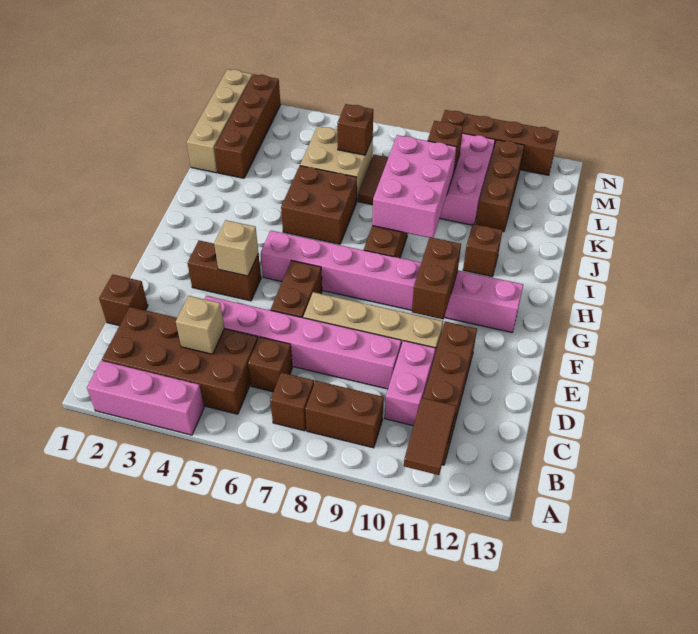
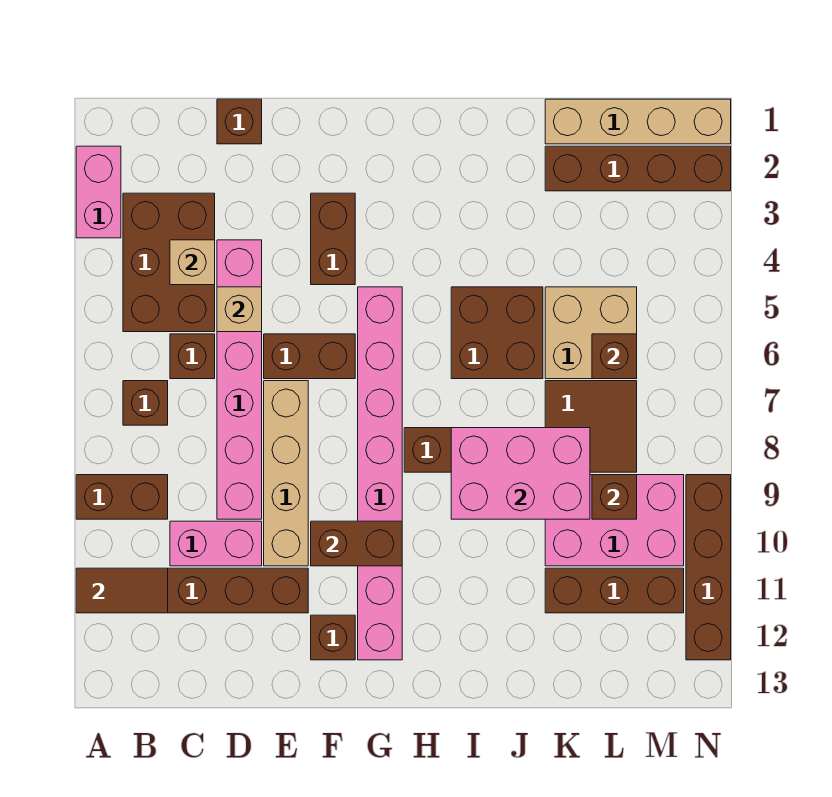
pink 1x3 brick [87,361,204,435] -> pink 1x2 brick [76,146,121,238]
brown 2x4 brick [102,307,258,414] -> brown 2x3 brick [123,193,215,332]
brown 1x2 brick [305,381,384,448] -> brown 1x2 brick turned to [76,475,168,519]
tan 1x1 brick [214,220,258,276] -> tan 1x1 brick moved to [217,287,262,332]
brown 1x1 brick [463,224,503,277] -> brown 1x1 brick moved to [311,615,355,660]

